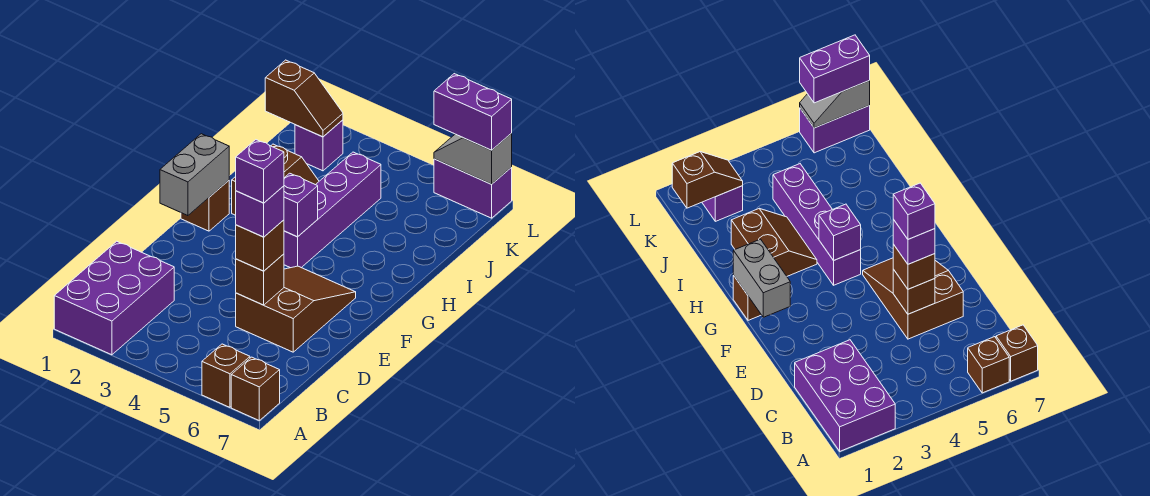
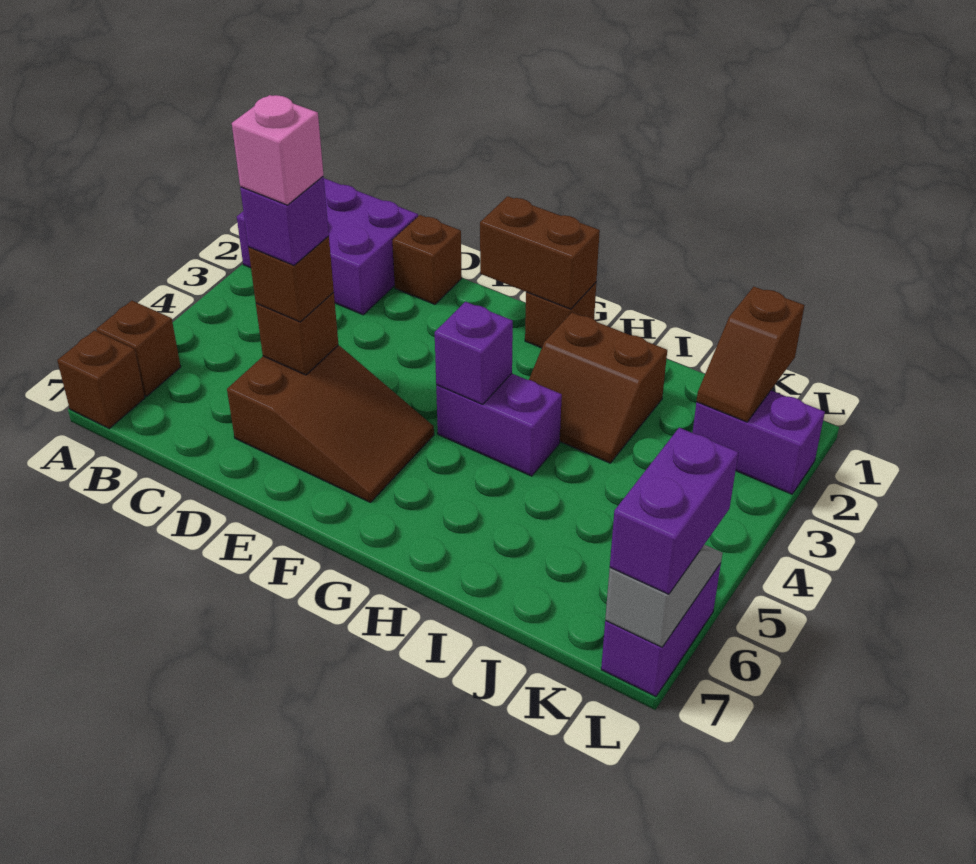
none -> brown 1x1 brick [392,215,462,304]
purple 1x1 brick [236,140,284,203] -> pink 1x1 brick [232,95,324,205]
grey 1x2 brick [160,134,229,216] -> brown 1x2 brick [480,196,600,309]
purple 1x4 brick [284,152,381,268] -> purple 1x2 brick [436,374,562,476]
purple 1x1 brick [295,120,343,171] -> purple 1x2 brick [693,391,825,494]

